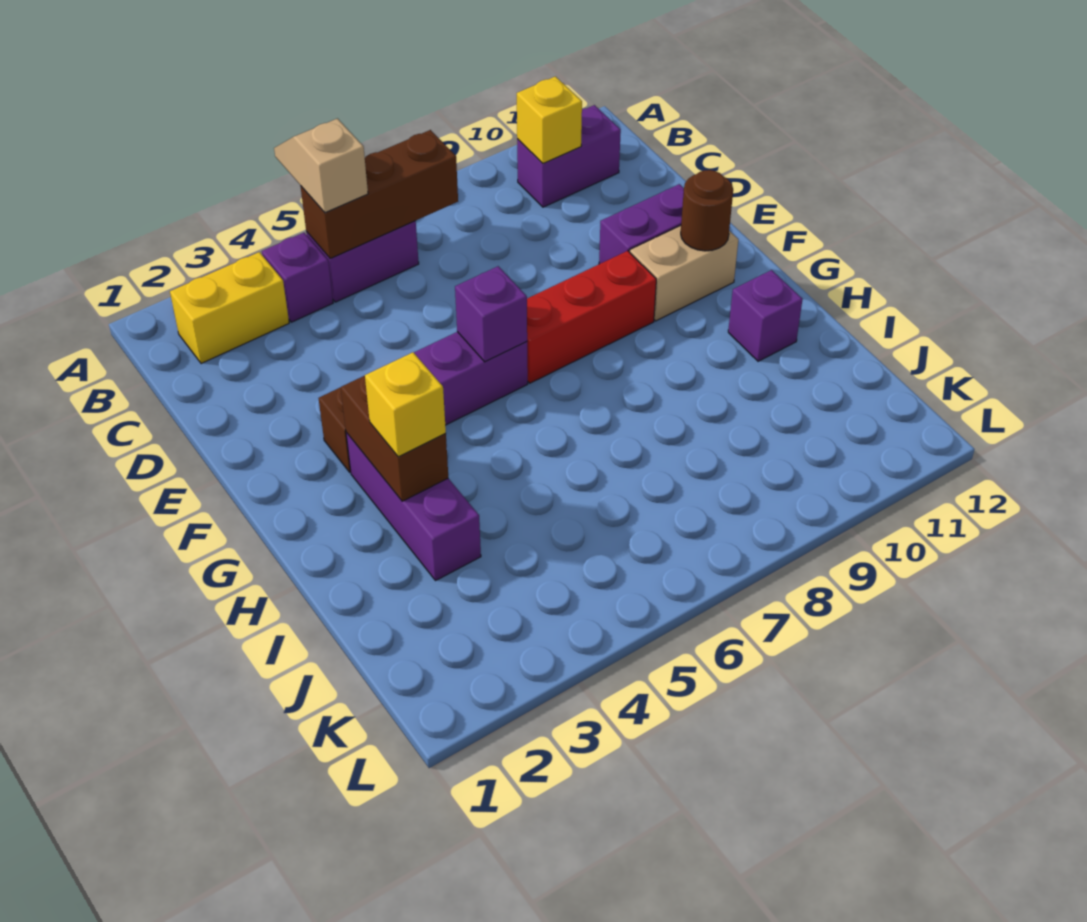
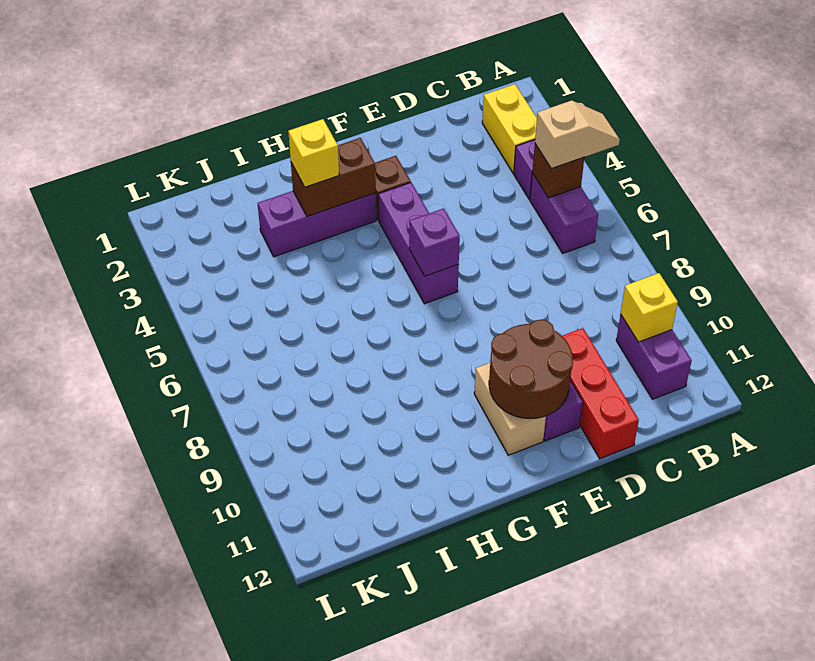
brown 1x3 brick [301,130,458,258] -> brown 1x1 brick [532,144,584,198]
red 1x3 brick [527,251,656,383] -> red 1x3 brick moved to [562,328,639,459]
brown 1x1 round brick [681,170,733,251] -> brown 2x2 round brick [489,319,573,419]
purple 1x1 brick [728,270,803,361] -> none

